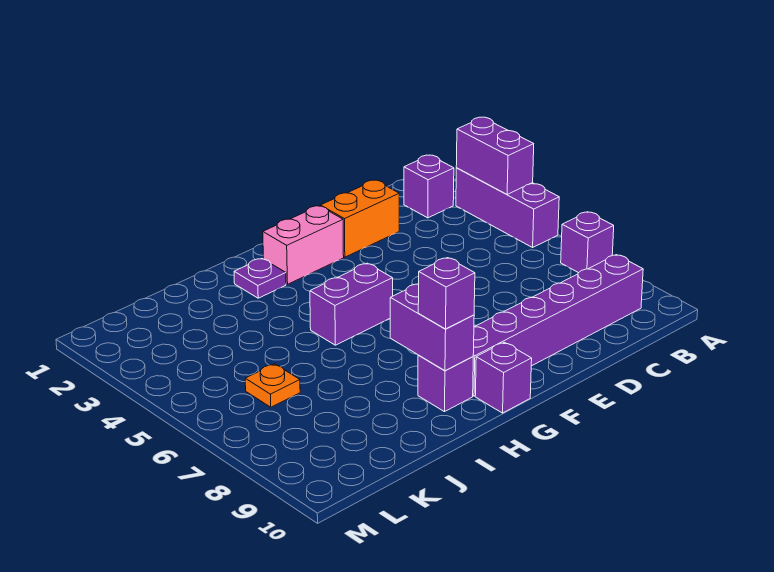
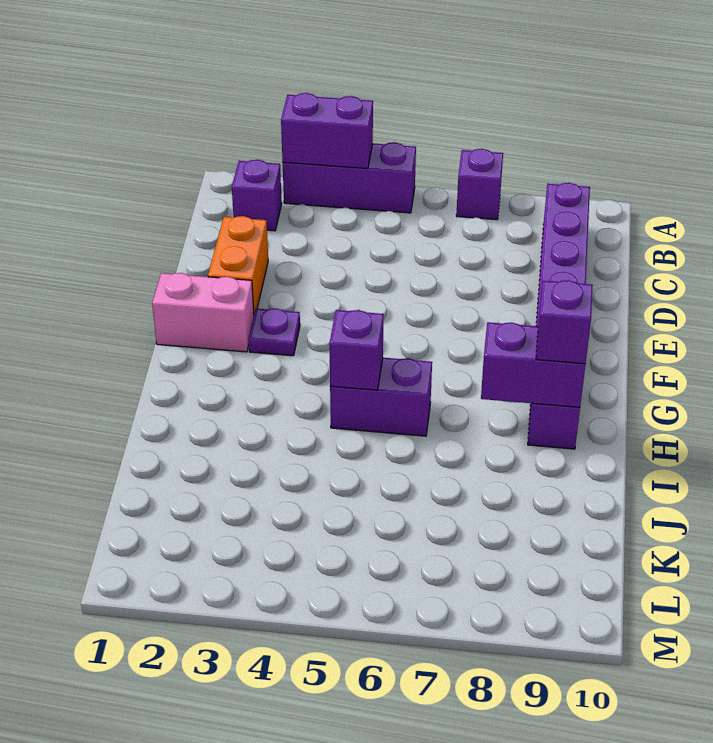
pink 1x2 brick [263,206,344,284] -> pink 1x2 brick turned to [152,273,254,352]
purple 1x2 brick [310,263,393,345] -> purple 1x2 brick turned to [330,358,432,436]
purple 1x1 brick [475,342,532,413] -> purple 1x1 brick moved to [329,310,384,390]
purple 1x1 plate [234,259,286,298] -> purple 1x1 plate moved to [249,309,300,356]
orange 1x1 plate [245,364,300,407] -> none

